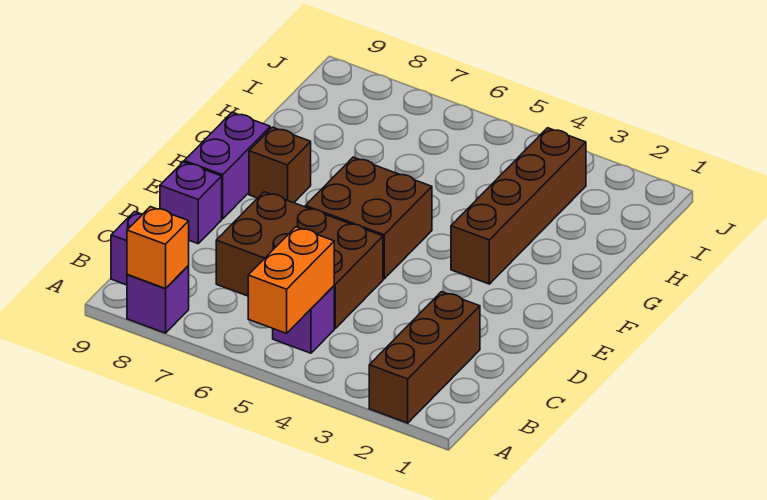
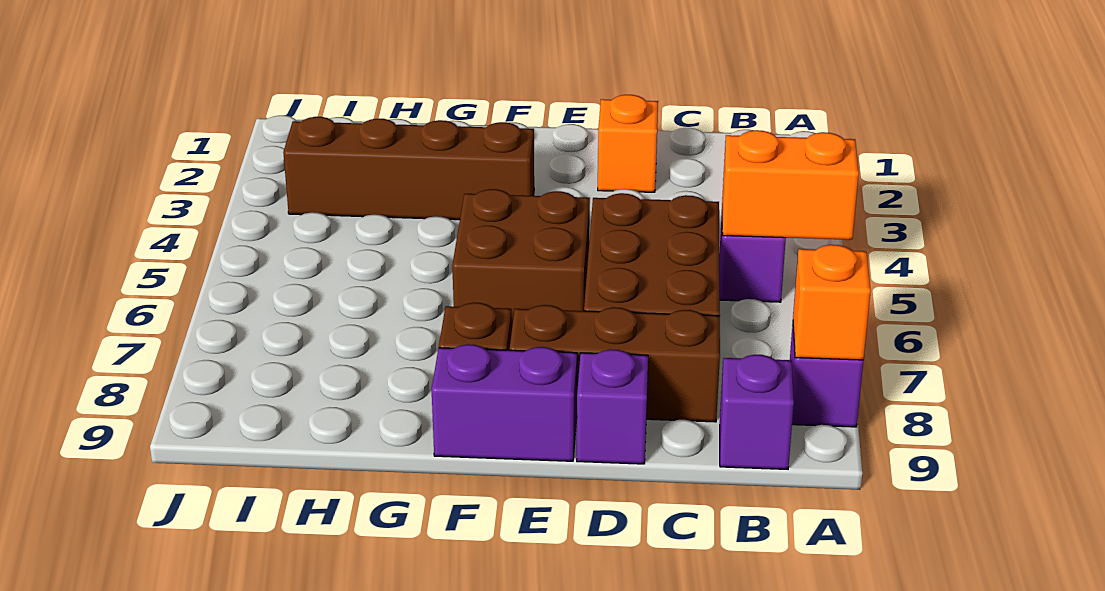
brown 1x3 brick [369,292,480,423] -> brown 1x3 brick moved to [510,305,720,422]
none -> orange 1x1 brick [598,95,658,192]

